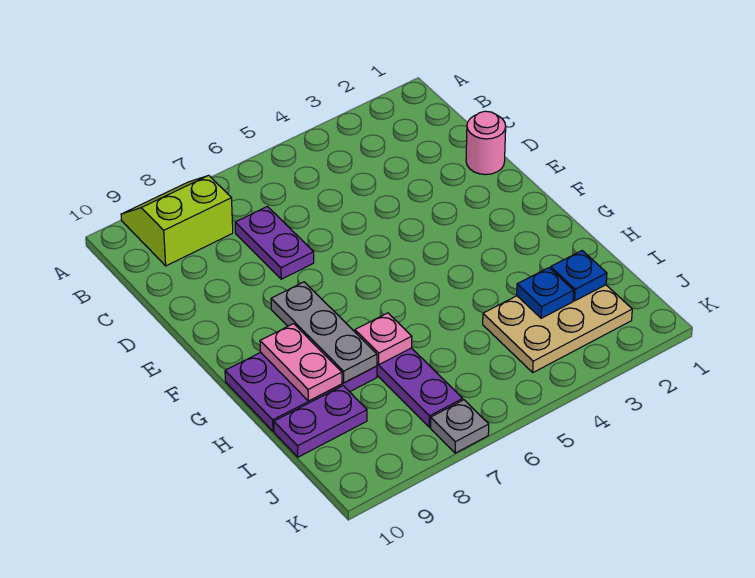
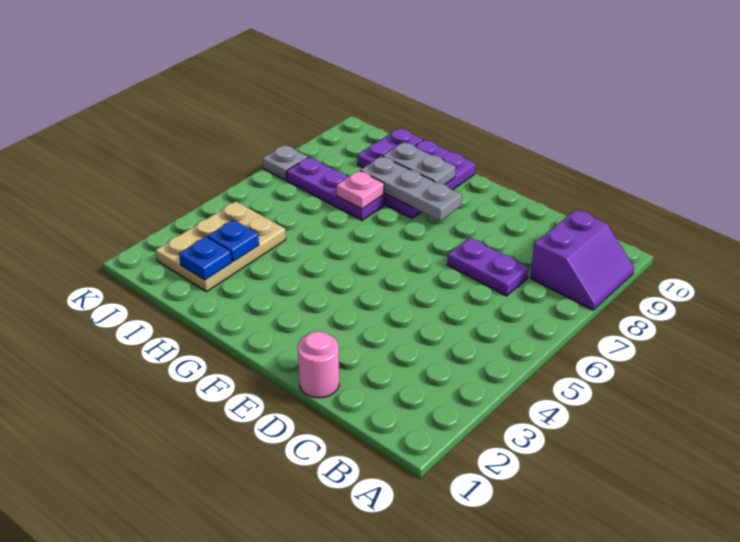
lime 2x2 slope [121,175,233,266] -> purple 2x2 slope [530,210,634,310]
pink 1x2 plate [260,324,342,401] -> grey 1x2 plate [383,142,456,184]

